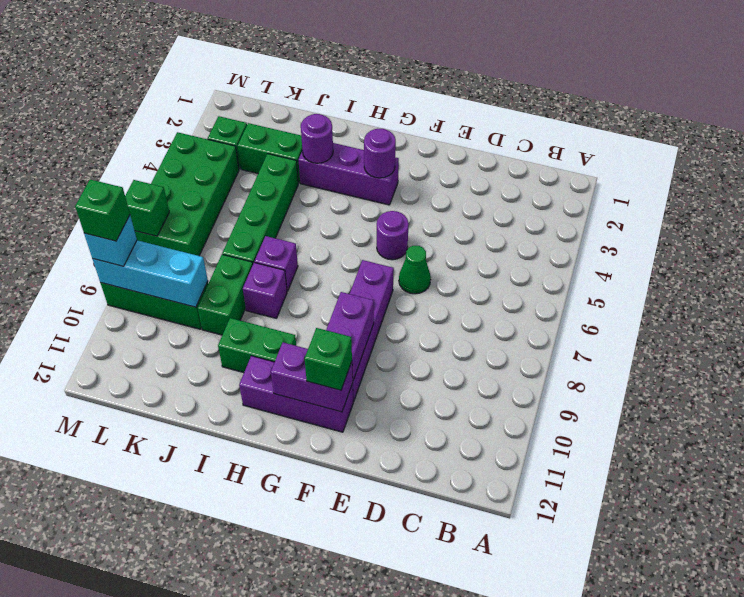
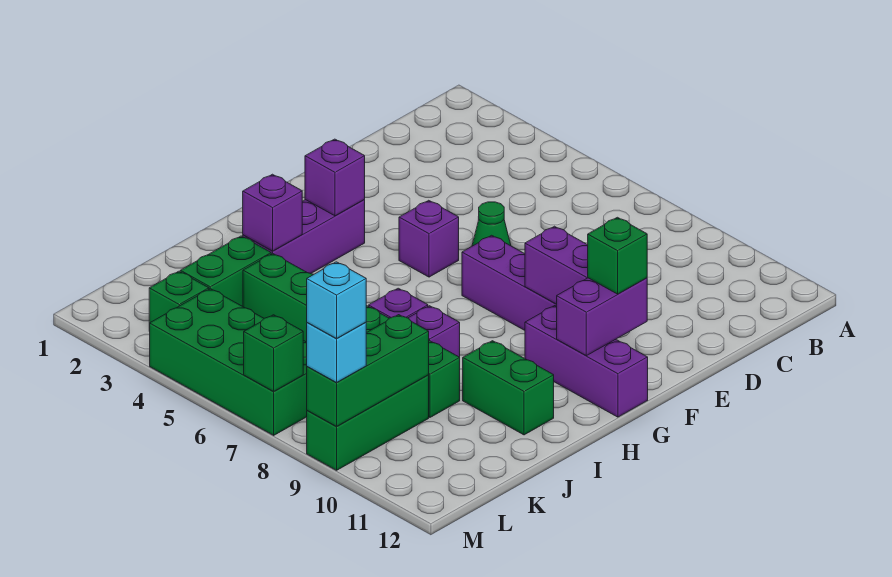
purple 1x1 round brick [377,211,409,260] -> purple 1x1 brick [399,200,459,277]
purple 1x3 brick [239,356,353,432] -> purple 1x3 brick turned to [525,306,648,417]
purple 1x1 round brick [364,129,396,178] -> purple 1x1 brick [305,139,365,216]
green 1x2 brick [218,318,296,373] -> green 1x2 brick turned to [463,341,554,435]
purple 1x1 round brick [301,114,333,163] -> purple 1x1 brick [243,174,302,251]
cyan 1x3 brick [93,240,208,307] -> green 1x3 brick [307,315,429,426]
green 1x1 brick [75,179,130,241] -> cyan 1x1 brick [307,262,366,338]

